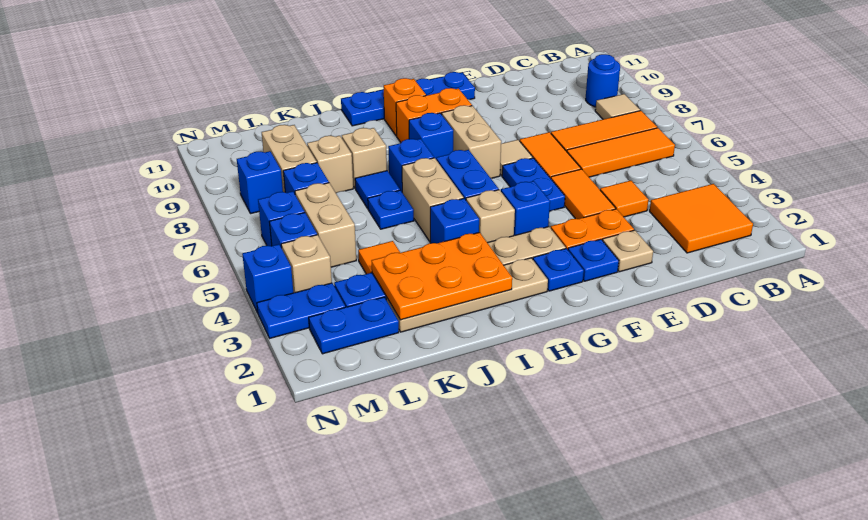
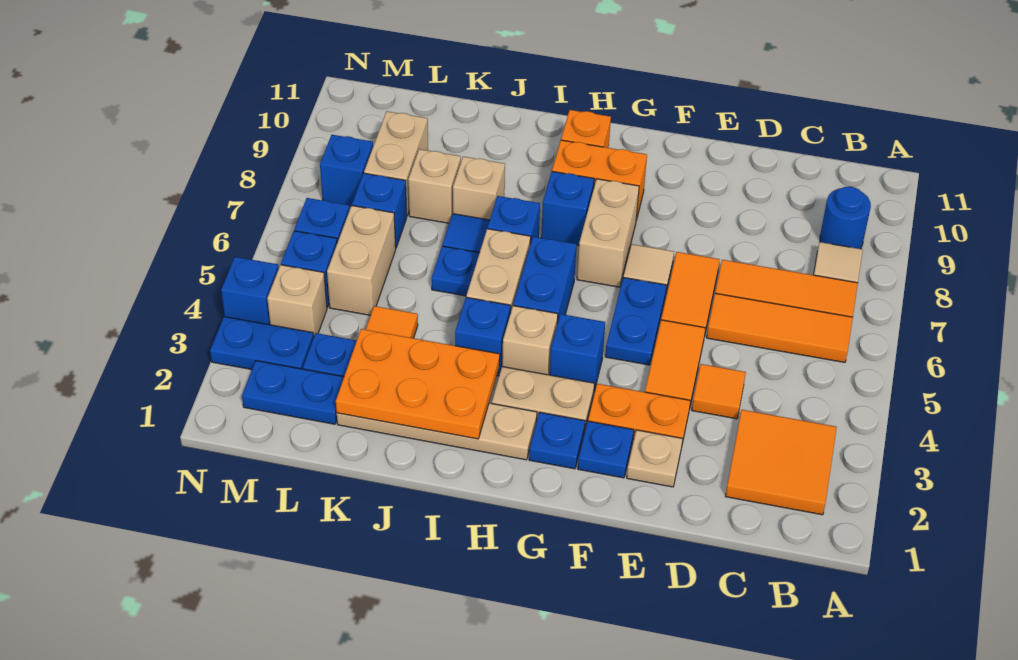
blue 1x4 plate [341,72,475,126] -> none

